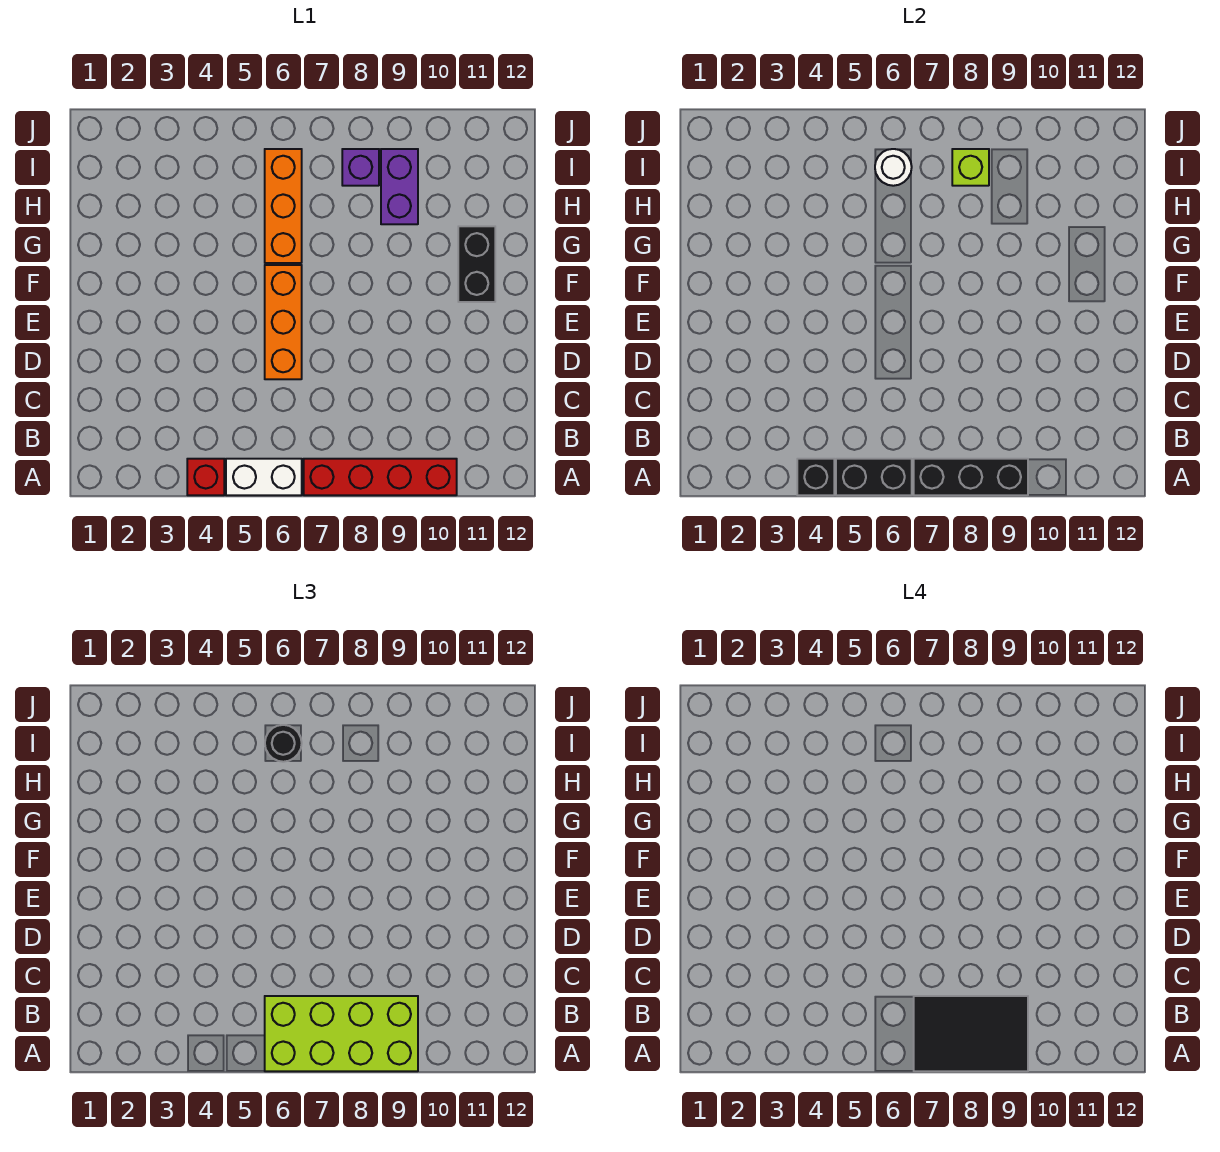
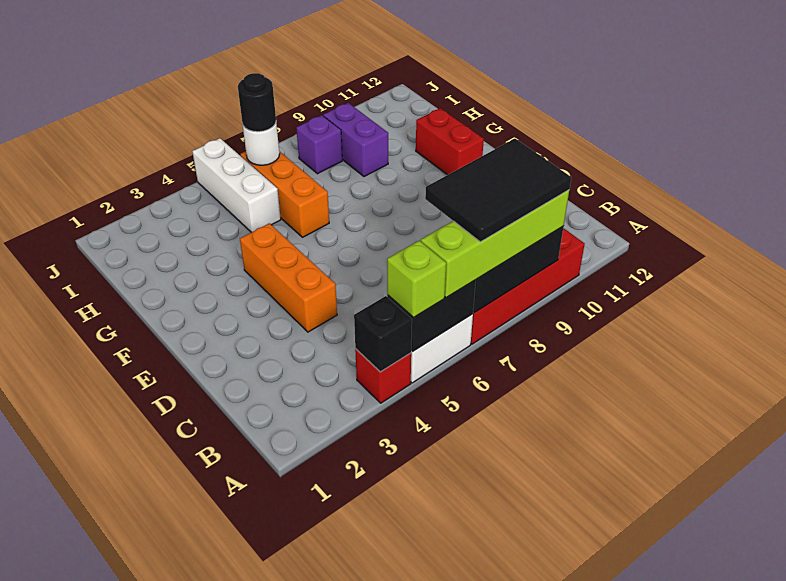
lime 2x4 brick [265,996,418,1071] -> lime 1x4 brick [421,190,569,298]
orange 1x3 brick [265,265,302,379] -> orange 1x3 brick moved to [240,223,337,332]
black 1x2 brick [458,226,495,302] -> red 1x2 brick [416,108,484,175]
none -> white 1x3 brick [192,138,281,232]
lime 1x1 brick [952,149,989,186] -> lime 1x1 brick moved to [387,241,446,318]

